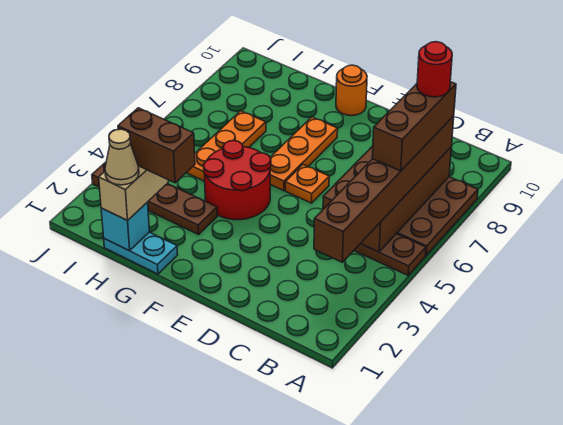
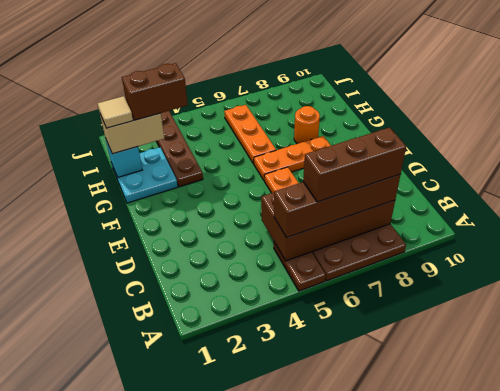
brown 1x6 brick [314,116,454,262] -> brown 1x4 brick [274,174,401,238]
red 1x1 round brick [417,42,452,97] -> none
red 2x2 round brick [203,141,271,220] -> none
orange 1x1 round brick [336,65,367,116] -> orange 1x1 round brick moved to [294,106,320,144]
cyan 1x2 plate [104,232,178,274] -> cyan 2x2 plate [112,147,178,203]
brown 1x2 brick [118,108,195,183] -> brown 1x2 brick turned to [122,63,188,120]
tan 1x1 cone [105,129,139,185] -> tan 1x1 tile [97,96,133,128]
orange 1x3 plate [186,111,266,181] -> orange 1x3 plate turned to [224,105,276,164]

